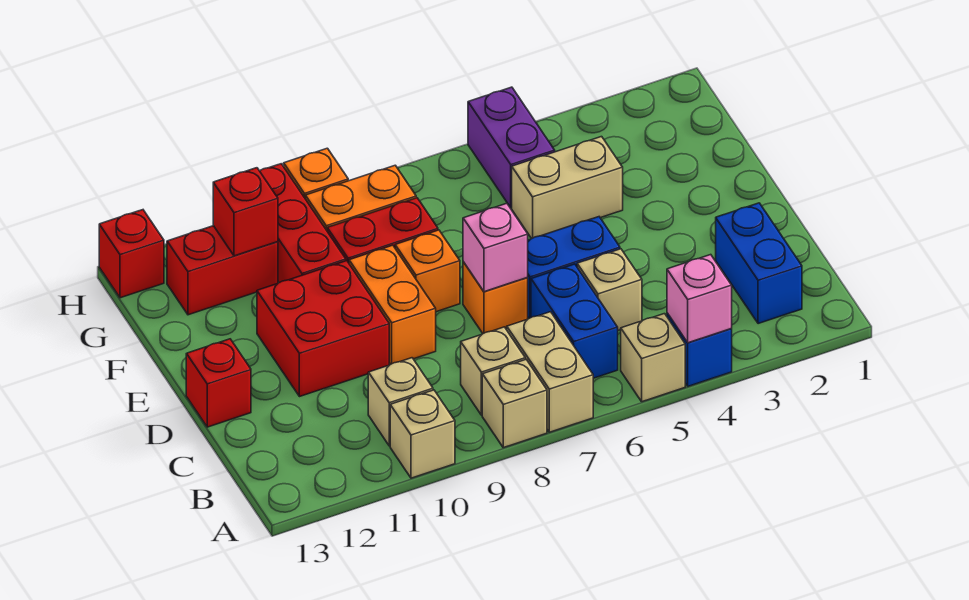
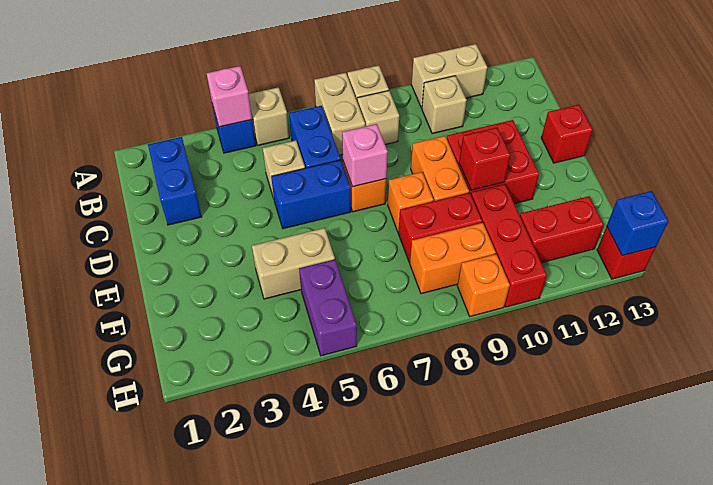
tan 1x1 brick [390,390,455,478] -> tan 1x2 brick [411,44,487,108]
red 1x1 brick [213,168,278,256] -> red 1x1 brick moved to [459,128,510,190]
none -> blue 1x1 brick [607,191,668,256]

